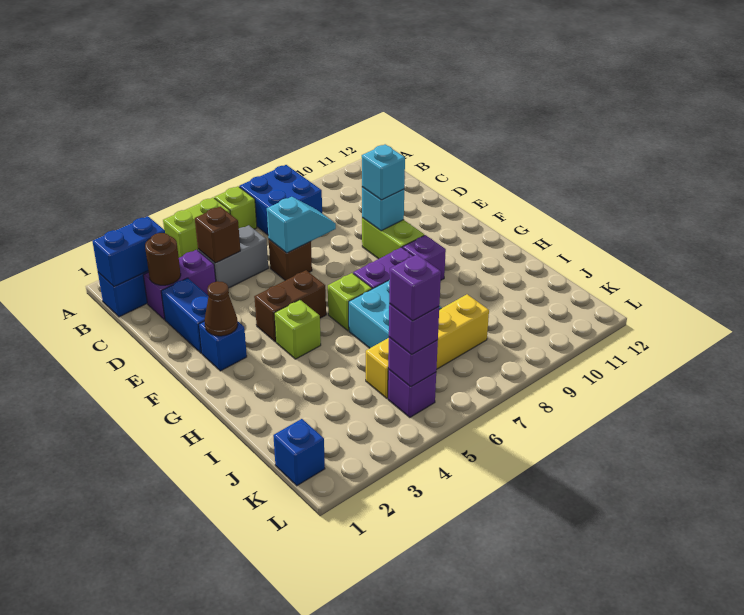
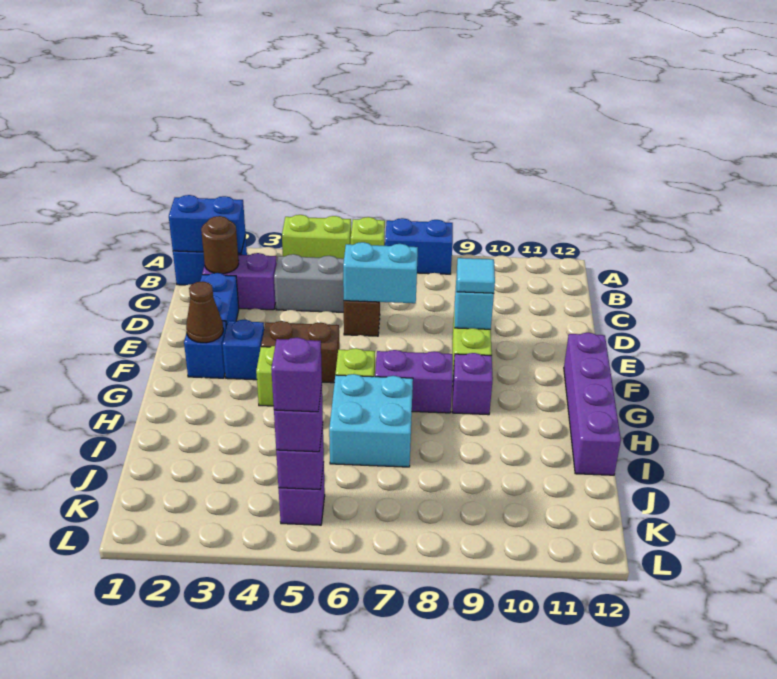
blue 2x2 brick [239,165,322,235] -> blue 1x2 brick [385,218,453,274]
brown 1x1 brick [195,207,240,263] -> none
cyan 1x2 slope [267,197,336,253] -> cyan 1x2 brick [343,242,418,303]
cyan 1x1 brick [362,144,405,200] -> cyan 1x1 tile [457,258,495,293]
none -> purple 1x4 brick [564,333,621,475]
yellow 1x4 brick [366,294,489,398] -> none
blue 1x1 brick [273,419,325,486] -> blue 1x1 brick moved to [223,320,264,380]

